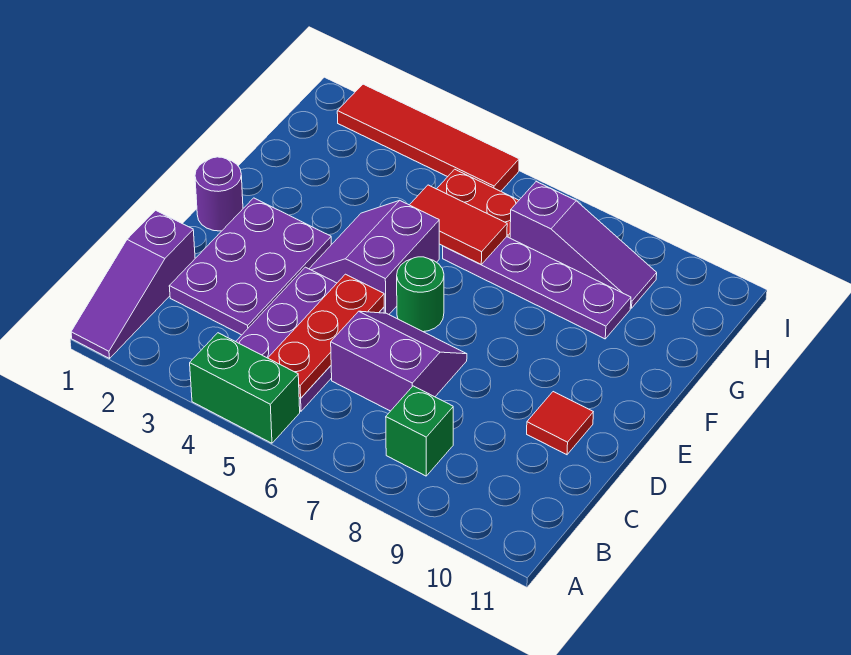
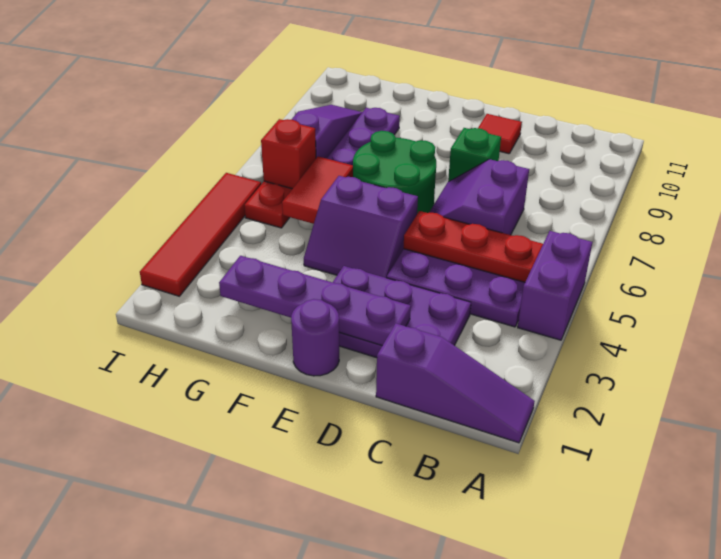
green 1x2 brick [190,333,300,443] -> purple 1x2 brick [518,231,592,340]
green 1x1 brick [386,386,453,476] -> green 1x1 brick moved to [448,128,501,182]
none -> purple 1x4 plate [219,256,411,346]
green 1x1 round brick [397,257,444,332] -> green 2x2 round brick [353,131,436,214]
none -> red 1x1 brick [261,119,316,189]

